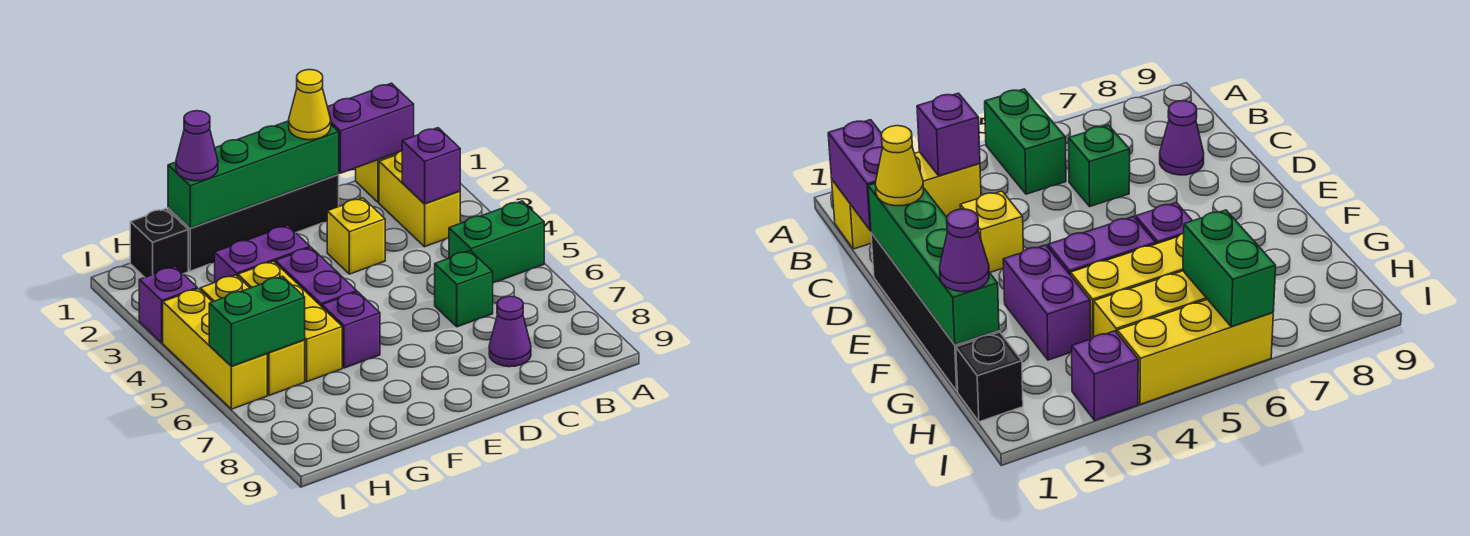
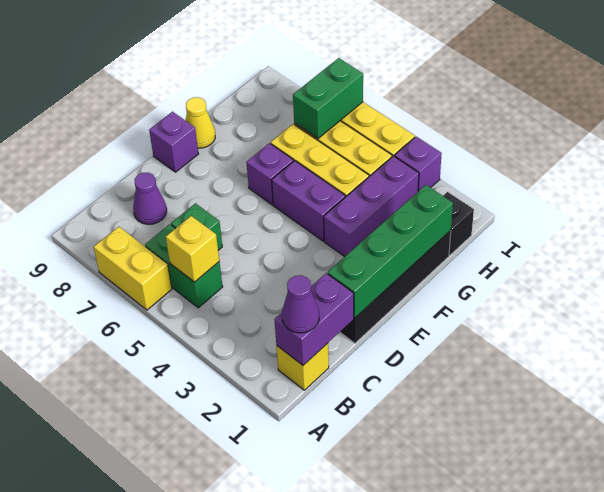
green 1x2 brick [449,201,544,283] -> green 1x2 brick turned to [145,224,223,308]
yellow 1x2 brick [379,151,460,247] -> yellow 1x2 brick moved to [94,227,172,310]
purple 1x1 brick [402,128,460,204] -> purple 1x1 brick moved to [149,112,198,172]
yellow 1x1 cone [289,70,331,140] -> yellow 1x1 cone moved to [185,97,215,148]
yellow 1x1 brick [327,198,385,274] -> yellow 1x1 brick moved to [166,216,219,282]
purple 1x2 brick [215,225,310,282] -> purple 1x3 brick [324,156,419,257]
purple 1x1 cone [176,111,218,181] -> purple 1x1 cone moved to [282,275,319,333]

